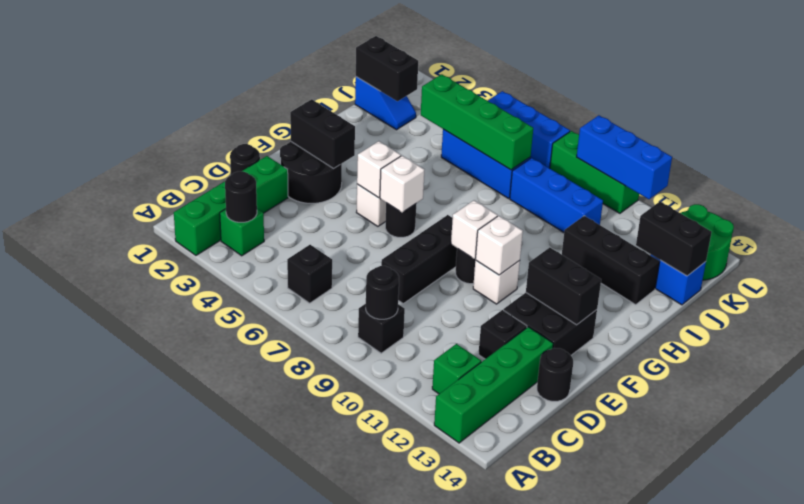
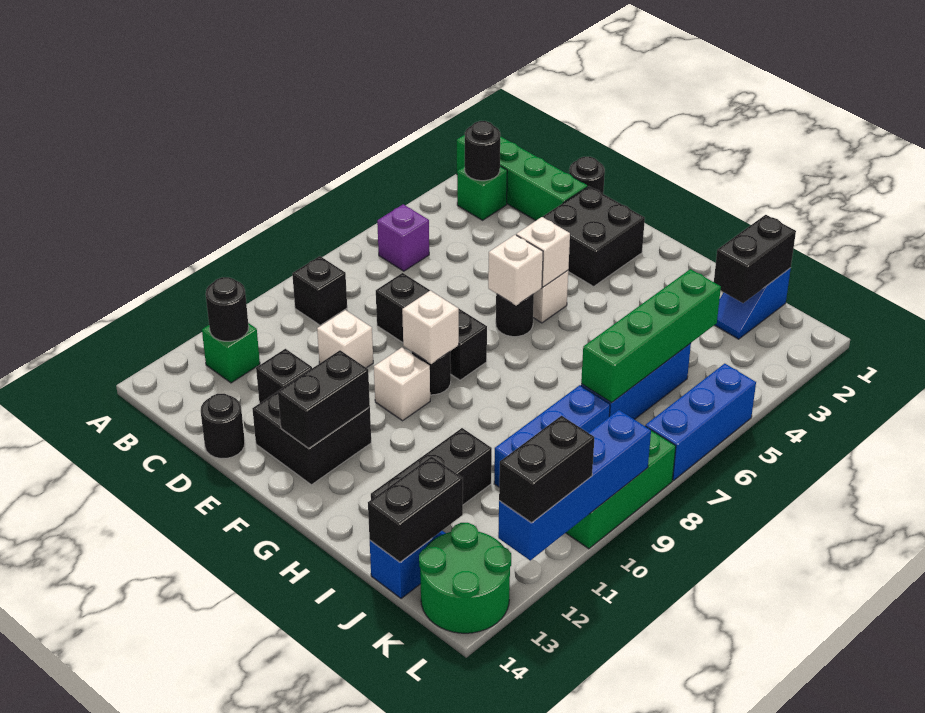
green 1x4 brick [434,327,553,443] -> none
black 1x1 brick [287,245,332,303] -> purple 1x1 brick [377,204,429,271]
black 1x1 round brick [366,266,399,319] -> black 1x1 round brick moved to [206,277,249,341]
black 2x2 round brick [280,142,342,203] -> black 2x2 brick [543,186,645,287]
black 1x2 brick [290,99,355,168] -> black 1x2 brick moved to [499,416,594,523]
white 1x1 brick [475,216,523,275] -> white 1x1 brick moved to [317,310,373,368]
blue 1x3 brick [577,115,672,199] -> blue 1x4 brick [498,410,651,560]

